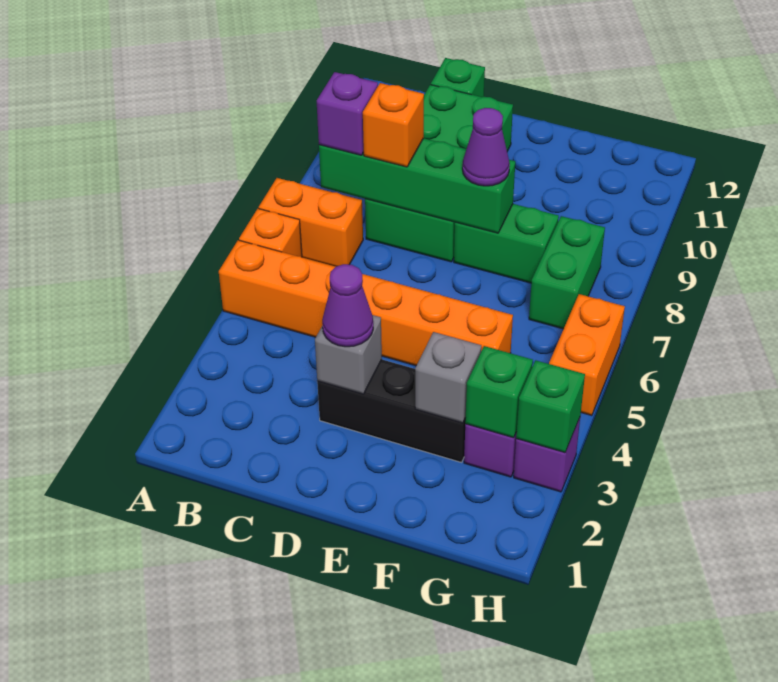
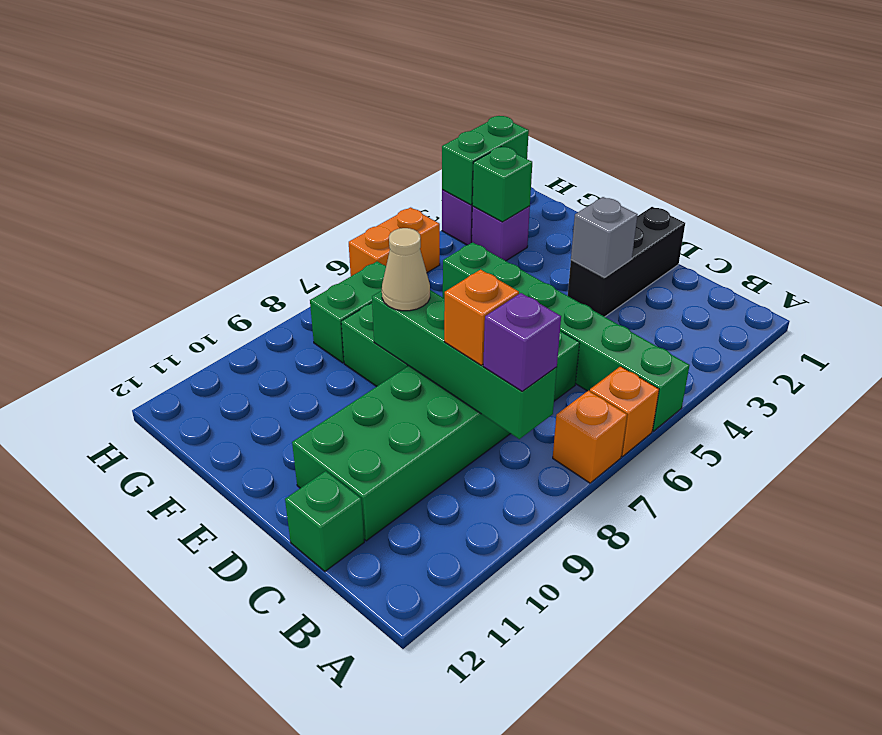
orange 1x6 brick [219,240,513,366] -> green 1x6 brick [443,242,690,431]
orange 1x2 brick [259,178,363,267] -> orange 1x1 brick [553,391,627,483]
green 2x4 brick [365,85,513,262] -> green 2x6 brick [292,331,580,541]
black 1x3 brick [317,360,466,462] -> black 1x3 brick turned to [568,207,685,317]
purple 1x1 cone [322,264,373,347] -> none
purple 1x1 cone [462,108,510,186] -> tan 1x1 cone [382,228,430,311]
grey 1x1 brick [415,332,481,423] -> none
green 1x1 brick [516,360,585,453] -> green 1x2 brick [442,116,529,205]

